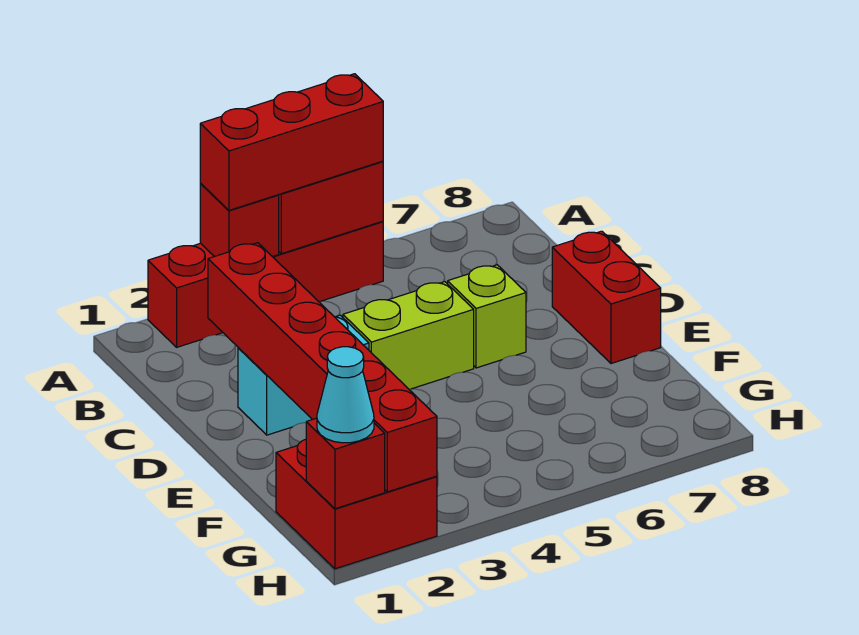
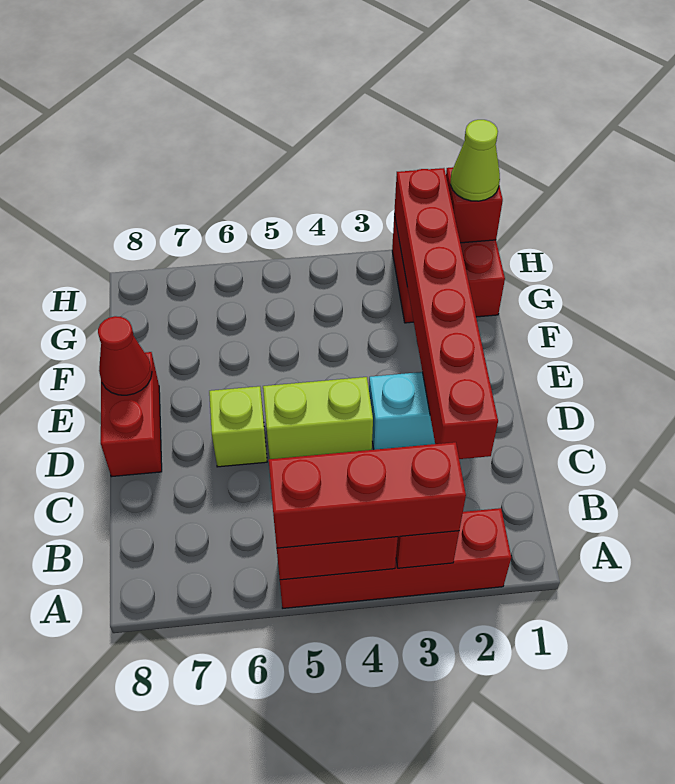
none -> red 1x1 cone [98,316,152,395]
cyan 1x1 cone [317,347,374,443] -> lime 1x1 cone [451,120,500,201]

